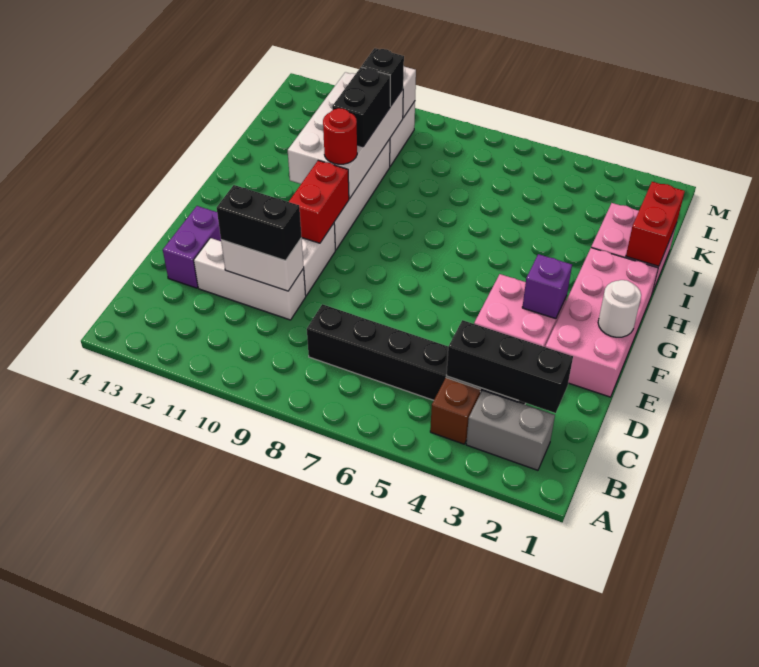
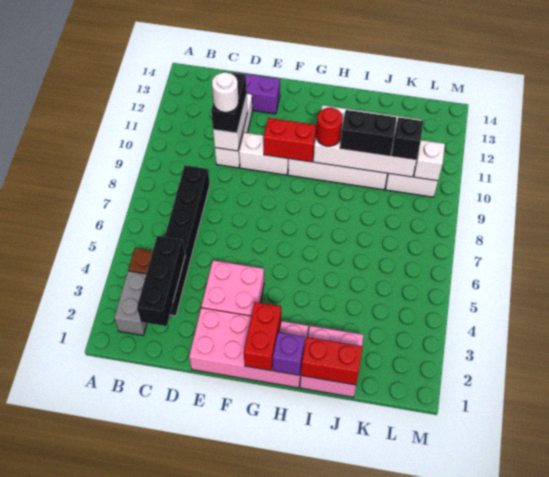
white 1x1 round brick [598,280,641,337] -> white 1x1 round brick moved to [212,72,239,112]
purple 1x1 brick [522,254,572,319] -> purple 1x1 brick moved to [273,332,305,375]
none -> red 1x2 brick [244,302,281,370]

